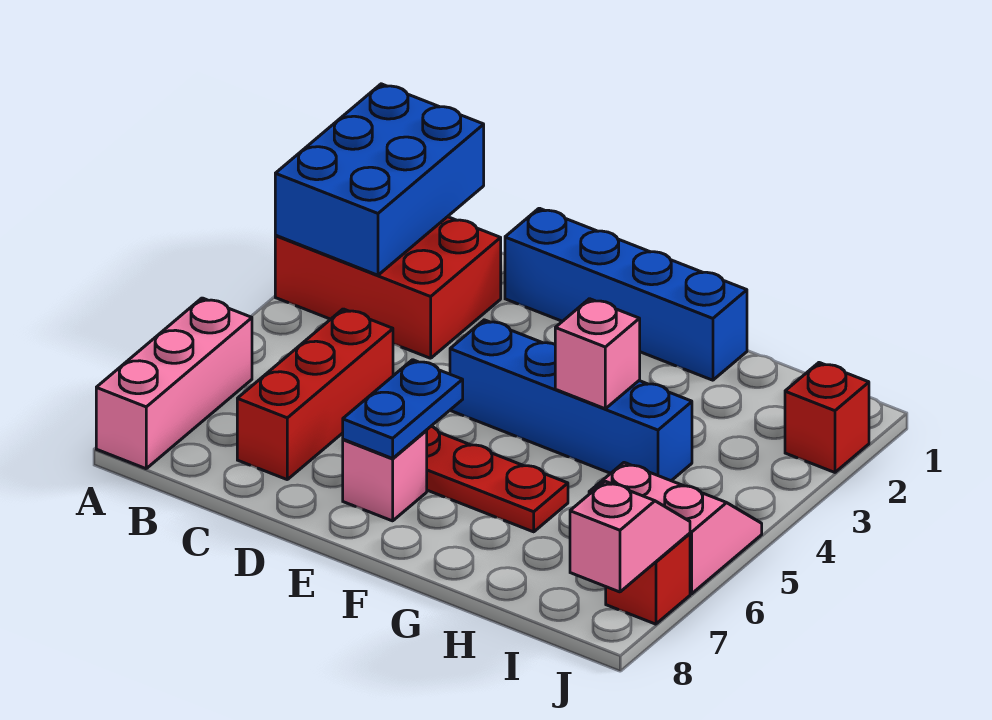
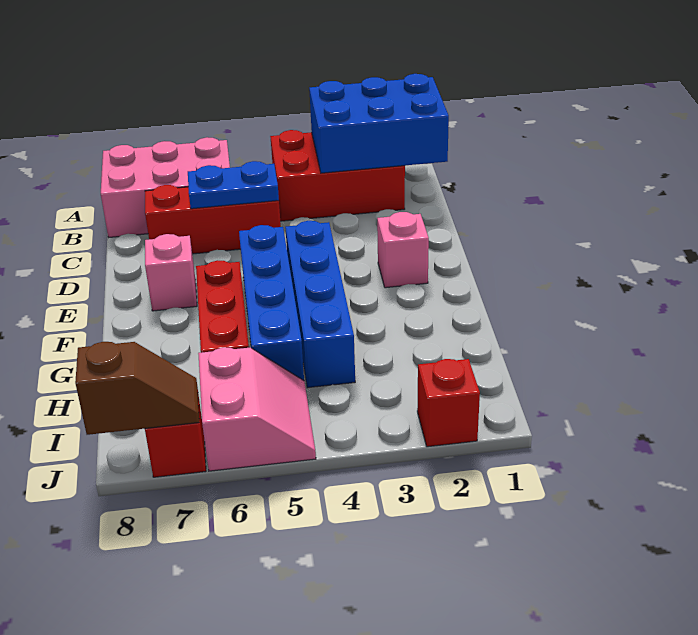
red 2x3 brick [275,217,501,358] -> red 2x3 brick turned to [270,130,405,221]
pink 1x3 brick [96,298,252,469] -> pink 2x3 brick [101,137,230,237]
blue 1x4 brick [505,208,747,380] -> blue 1x4 brick moved to [239,225,304,380]
blue 1x2 plate [343,360,463,458] -> blue 1x2 plate moved to [188,161,279,209]
pink 1x1 brick [555,299,640,409] -> pink 1x1 brick moved to [377,212,429,288]
pink 1x2 slope [570,481,690,592] -> brown 1x2 slope [75,342,199,435]

